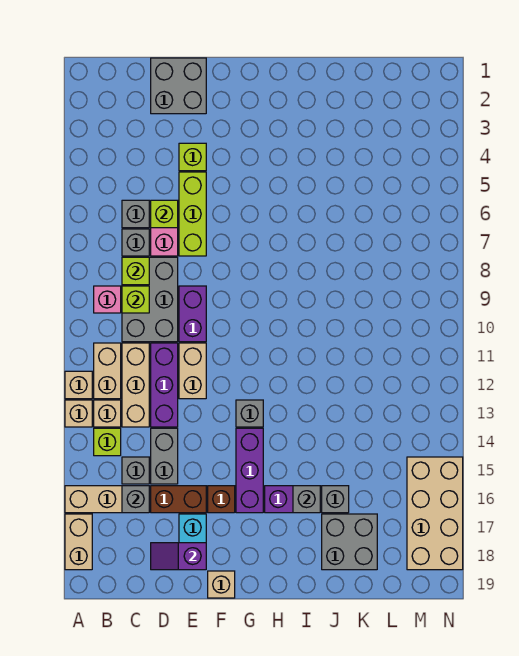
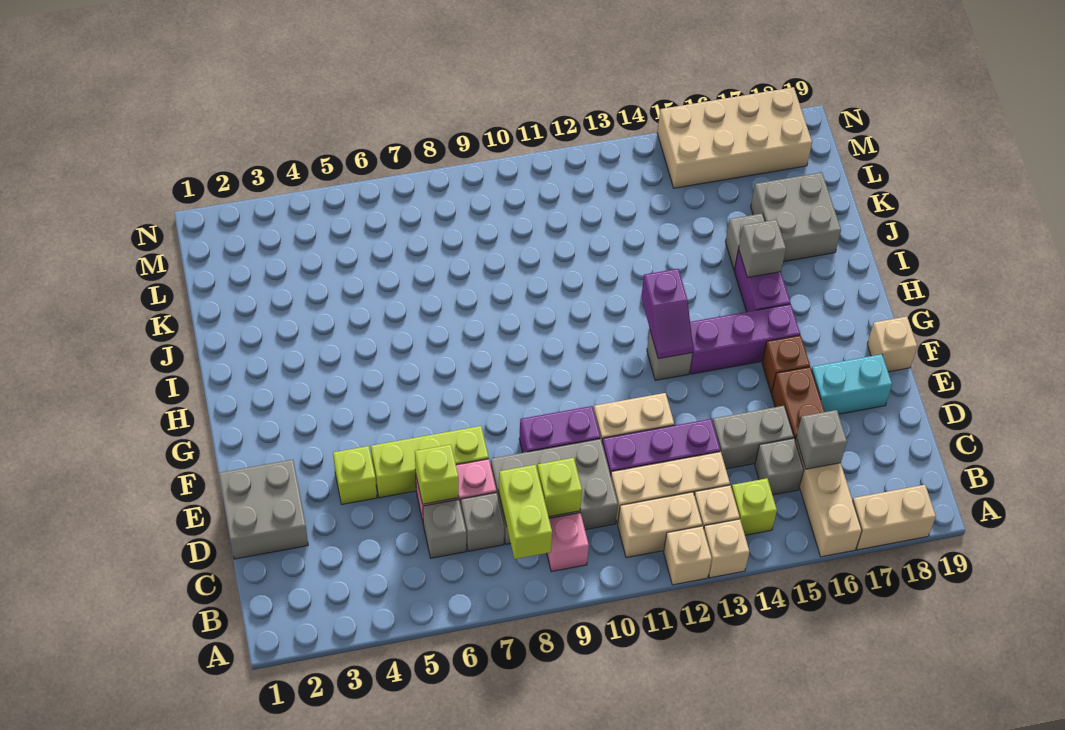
lime 1x1 brick [122,257,149,285] -> lime 1x2 brick [499,465,552,559]
purple 1x2 slope [151,543,206,570] -> purple 1x2 slope moved to [641,269,693,359]

